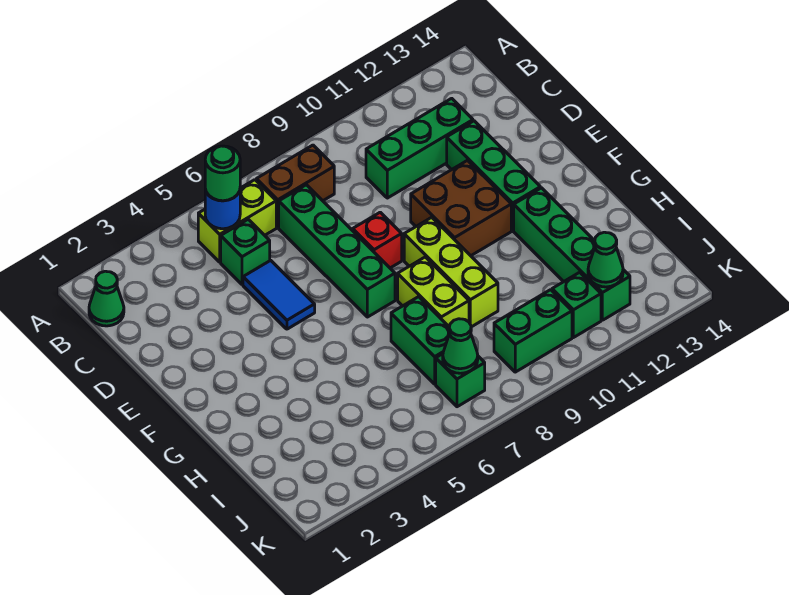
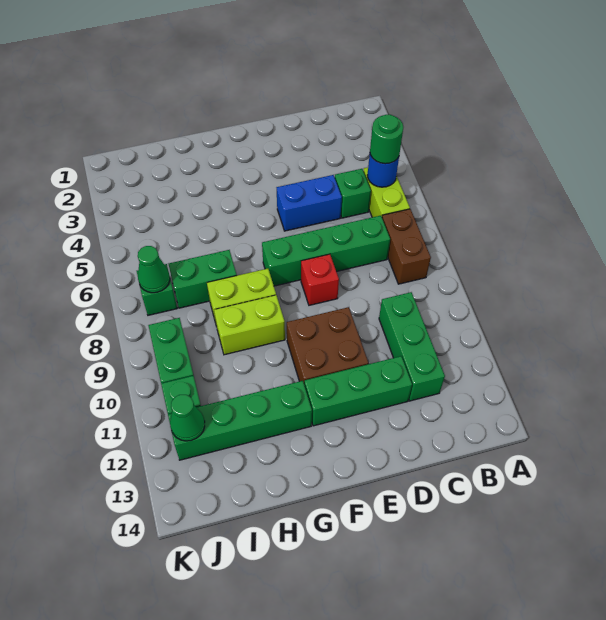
green 1x1 cone [89,271,124,326] -> none
blue 1x2 tile [243,260,315,329] -> blue 1x2 brick [277,175,342,231]
lime 1x3 brick [404,217,498,327] -> lime 1x2 brick [214,295,285,355]

